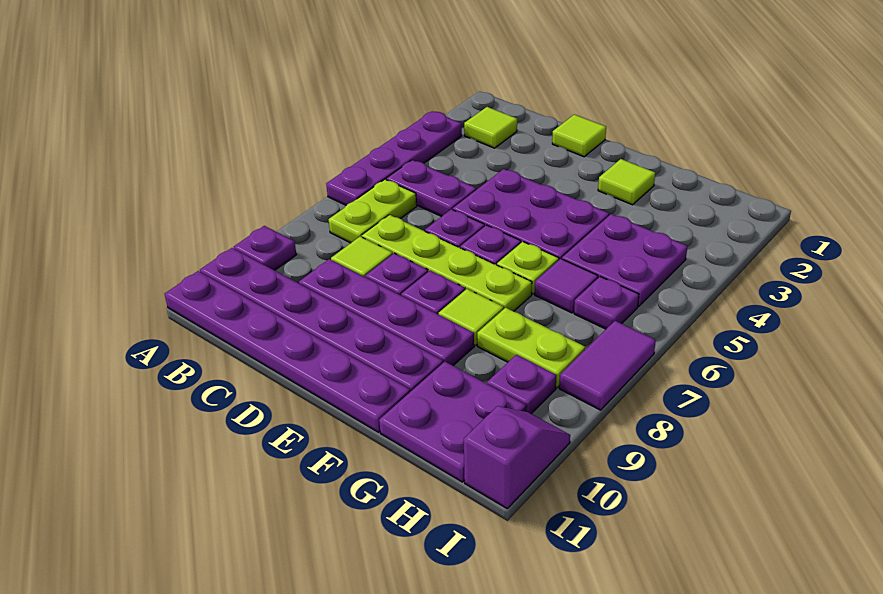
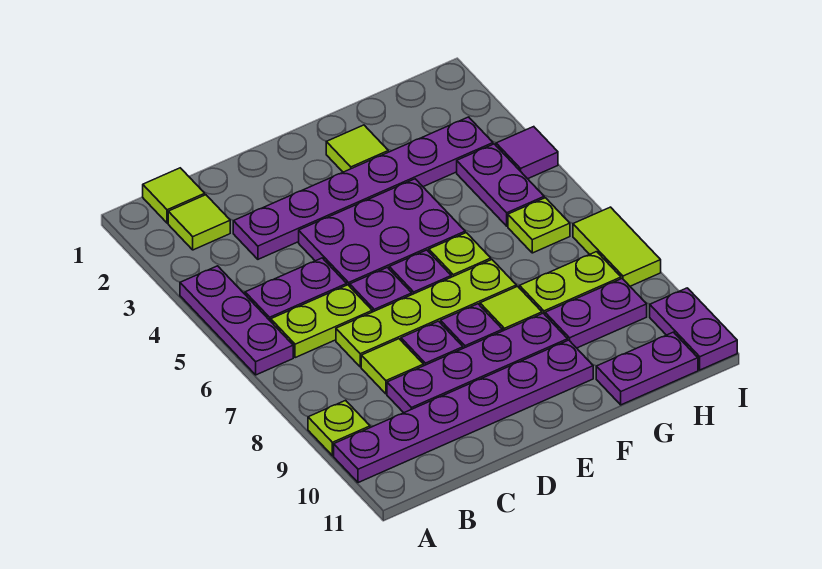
purple 1x4 plate [326,112,462,205] -> purple 1x3 plate [180,266,293,375]
purple 1x1 plate [234,226,296,270] -> lime 1x1 plate [308,400,370,456]
purple 1x6 plate [165,271,410,432] -> purple 1x6 plate moved to [233,117,493,259]
lime 1x2 plate [329,179,417,243] -> lime 1x2 plate turned to [271,285,372,358]
lime 1x1 tile [552,115,606,157] -> lime 1x1 tile moved to [143,168,205,223]
purple 2x2 plate [562,214,688,307] -> purple 1x2 plate [457,144,544,226]
purple 1x1 tile [535,259,598,313] -> purple 1x1 tile moved to [496,127,558,179]
purple 2x2 plate [379,362,526,482] -> purple 1x2 plate [596,332,698,405]
purple 1x1 plate [574,277,639,329] -> lime 1x1 plate [508,198,570,253]
purple 1x1 plate [487,355,557,414] -> purple 1x2 plate [545,279,647,348]
purple 1x2 tile [559,321,656,410] -> lime 1x2 tile [573,207,661,286]
purple 1x2 slope [464,406,570,508] -> purple 1x2 plate [650,288,737,370]

